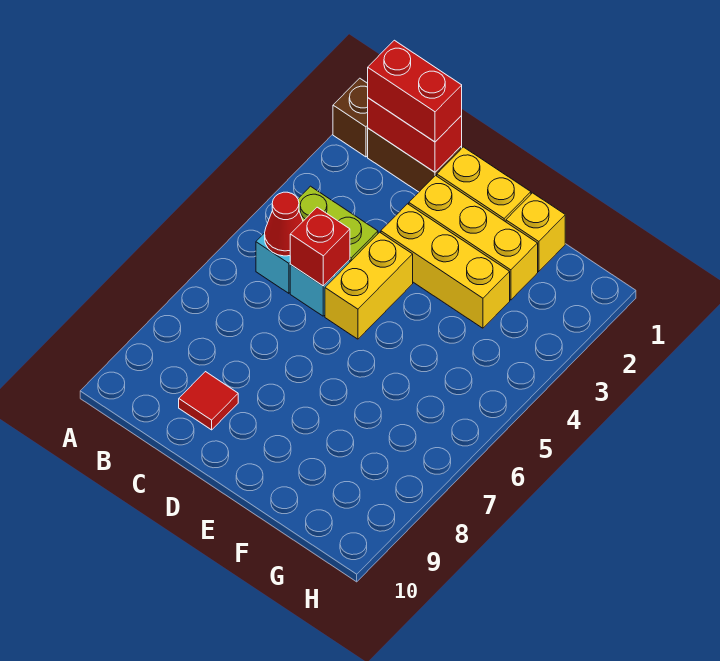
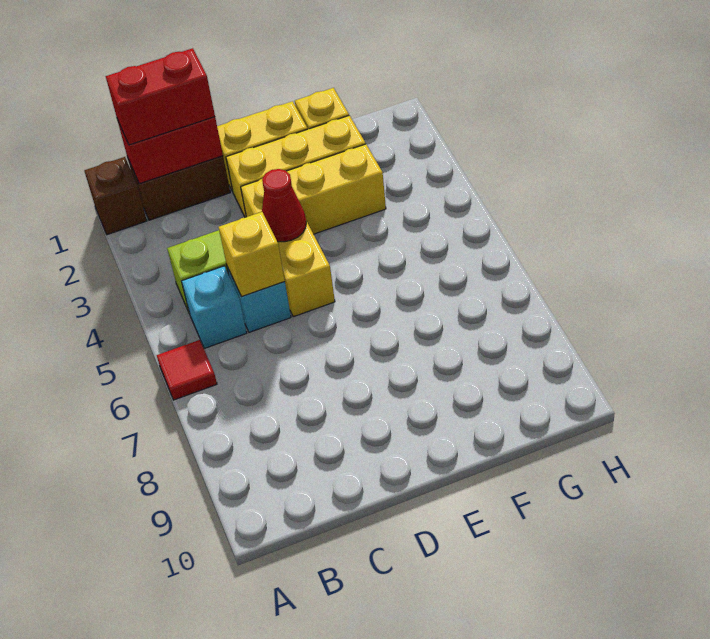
red 1x1 cone [265,192,303,256] -> red 1x1 cone moved to [262,169,306,242]
red 1x1 brick [290,207,350,286] -> yellow 1x1 brick [219,212,285,297]
red 1x1 tile [179,372,238,430] -> red 1x1 tile moved to [157,340,217,400]

